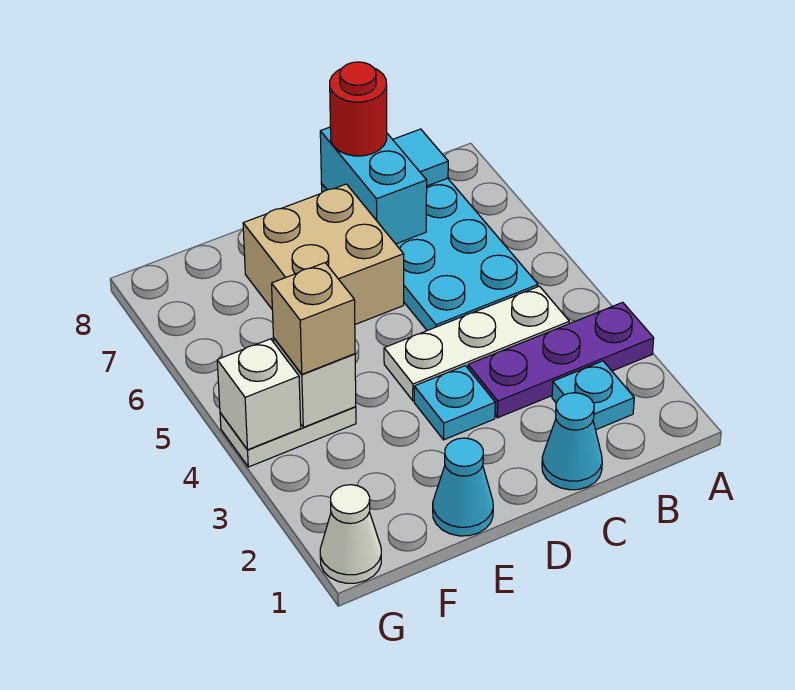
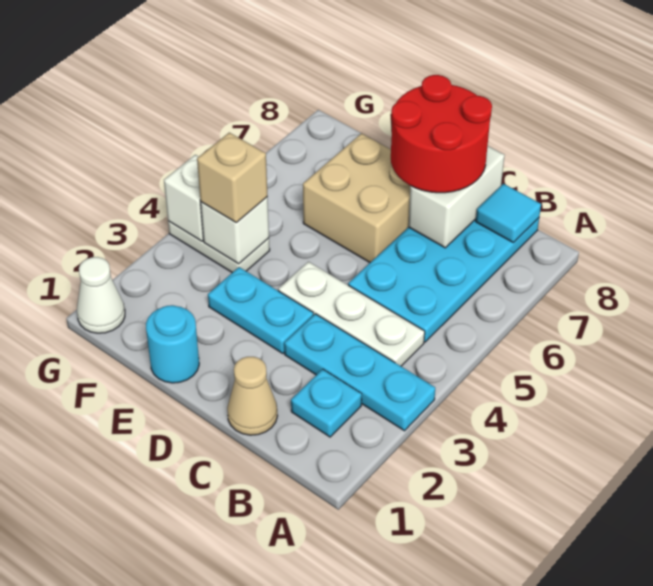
purple 1x3 plate [468,302,654,418] -> cyan 1x3 plate [284,314,435,431]
cyan 1x1 cone [542,393,602,490] -> tan 1x1 cone [227,357,277,435]
cyan 1x2 brick [320,127,427,244] -> white 1x2 brick [408,146,505,248]
red 1x1 round brick [330,62,387,156] -> red 2x2 round brick [391,75,492,193]
cyan 1x1 plate [414,366,495,440] -> cyan 1x2 plate [208,267,313,354]
cyan 1x1 cone [433,438,493,536] -> cyan 1x1 round brick [146,305,199,383]

